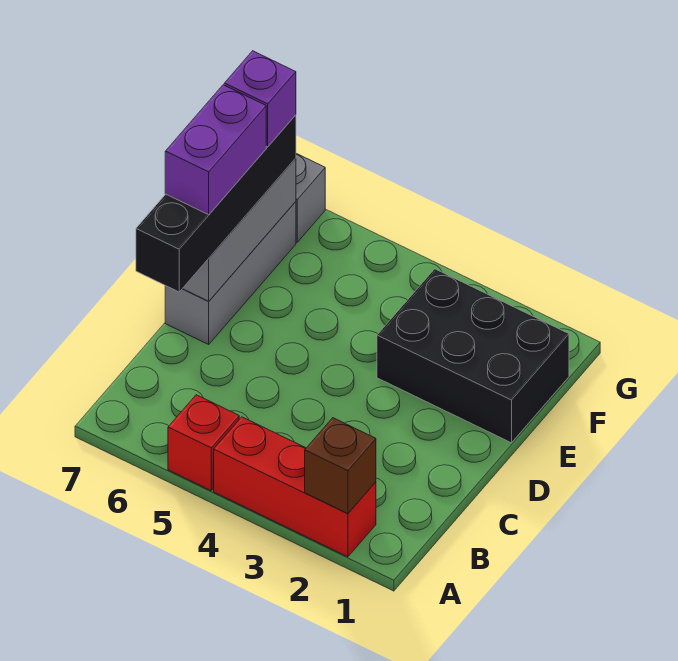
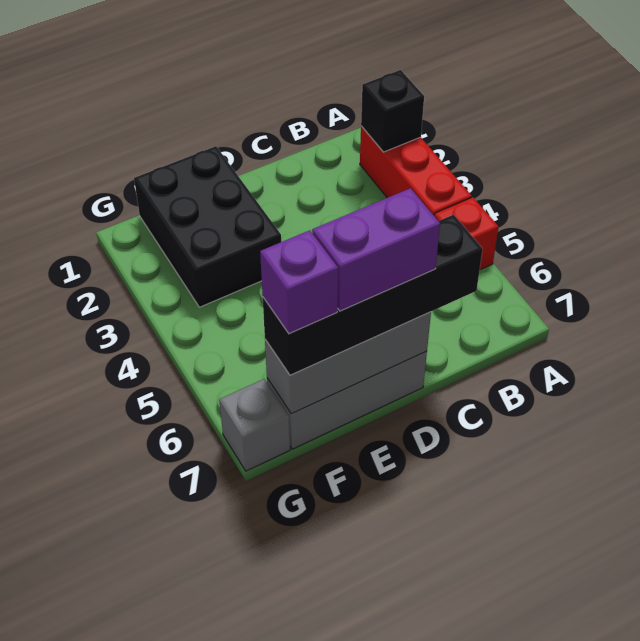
brown 1x1 brick [305,418,376,514] -> black 1x1 brick [361,70,424,152]

